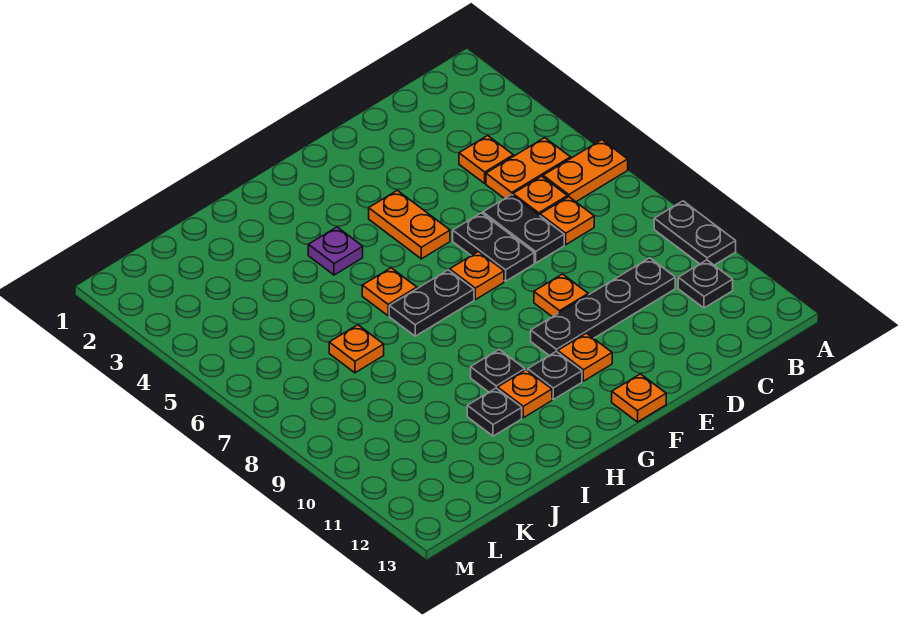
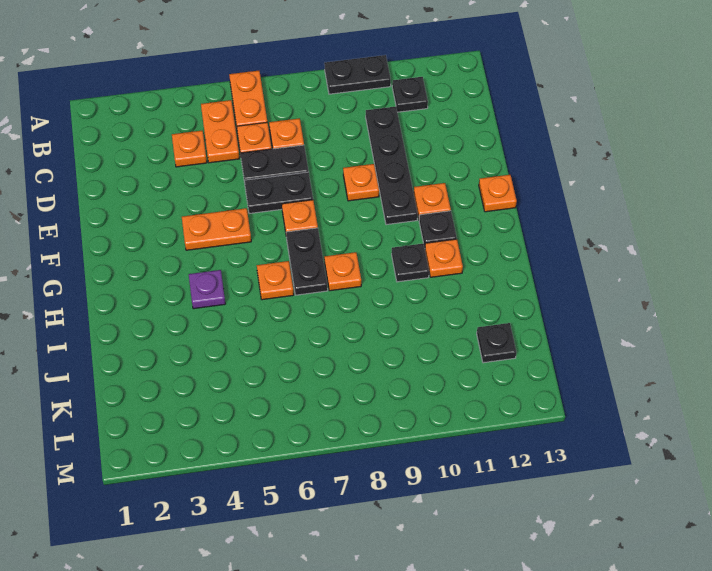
black 1x1 plate [467,388,522,436] -> black 1x1 plate moved to [477,323,516,363]
orange 1x1 plate [329,325,384,373] -> orange 1x1 plate moved to [324,252,361,291]

